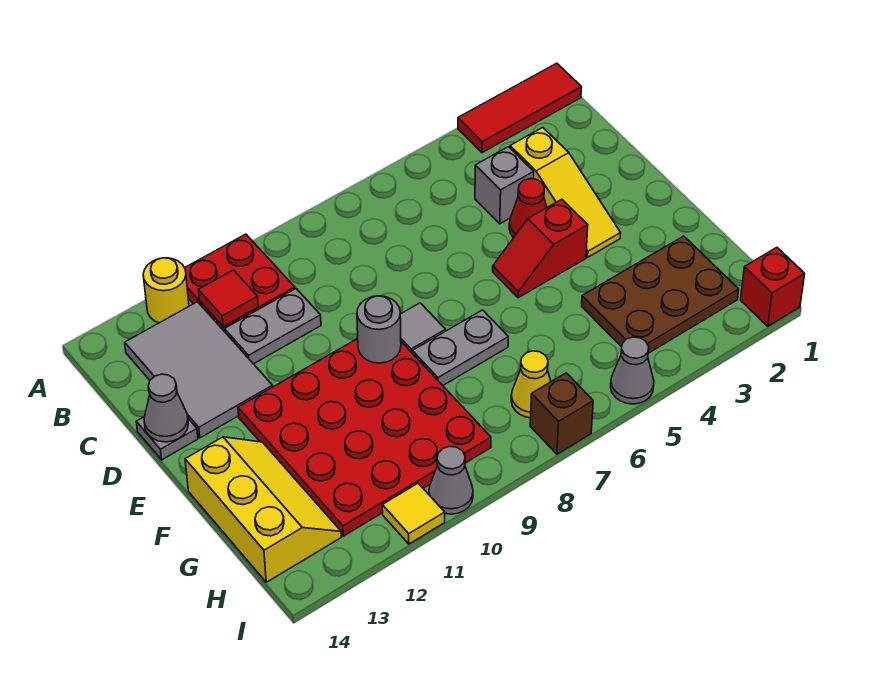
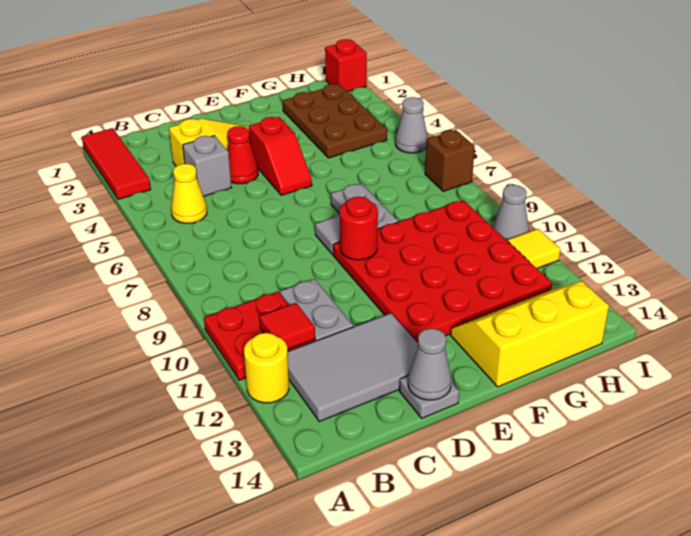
grey 1x1 round brick [357,296,401,363] -> red 1x1 round brick [340,196,378,260]
yellow 1x1 cone [511,351,551,418] -> yellow 1x1 cone moved to [171,164,207,223]

